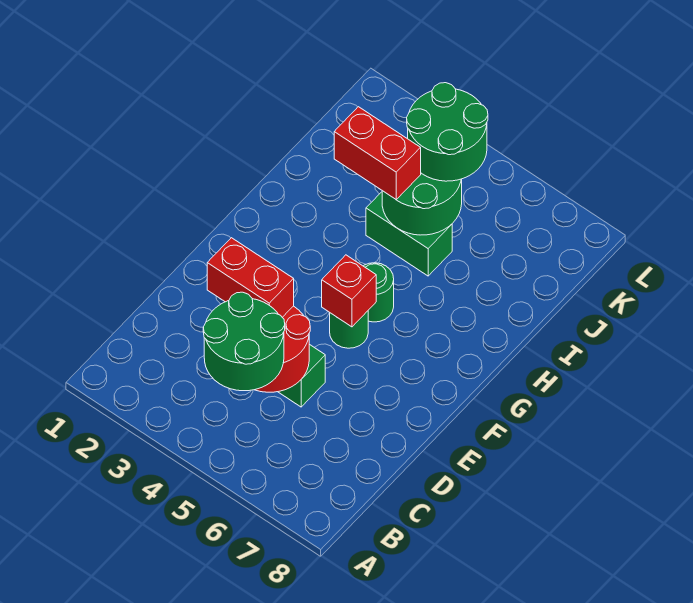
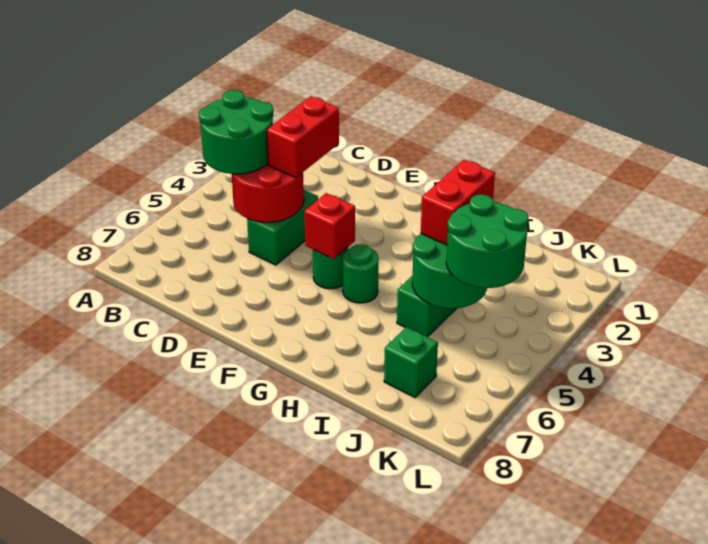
none -> green 1x1 brick [384,327,438,397]

